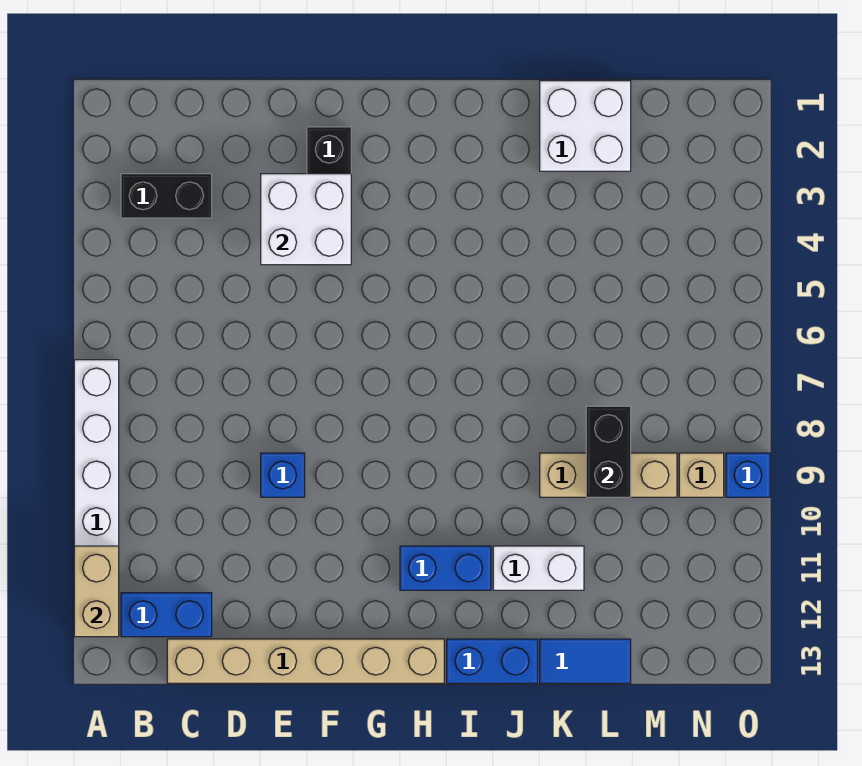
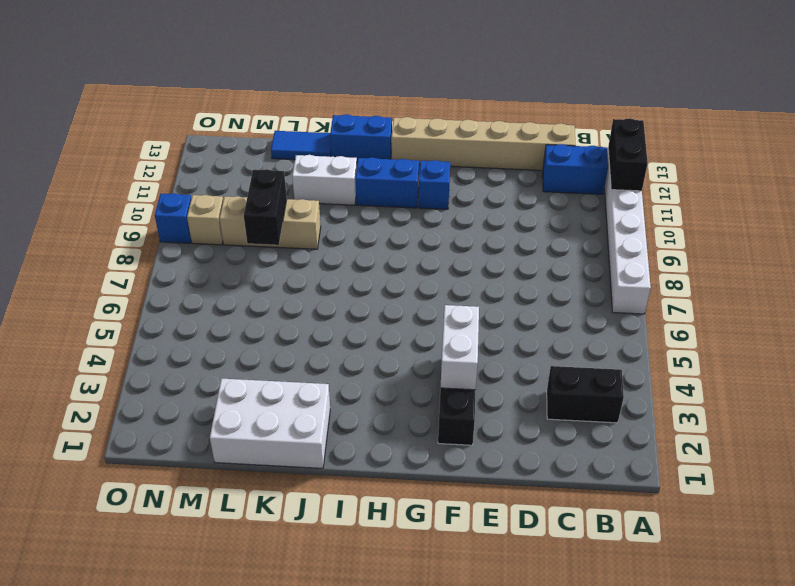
tan 1x2 brick [74,546,119,637] -> black 1x2 brick [608,118,648,191]
white 2x2 brick [261,174,351,265] -> white 1x2 brick [441,305,479,390]
blue 1x1 brick [261,453,305,497] -> blue 1x1 brick moved to [419,160,450,209]
white 2x2 brick [540,81,631,171] -> white 2x3 brick [210,378,330,468]

